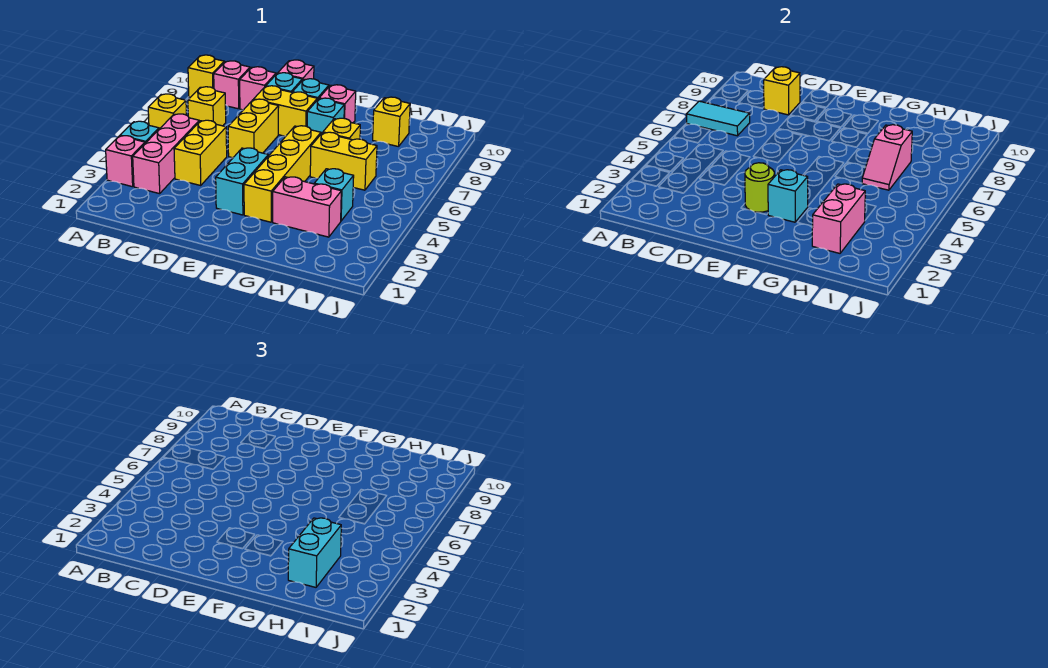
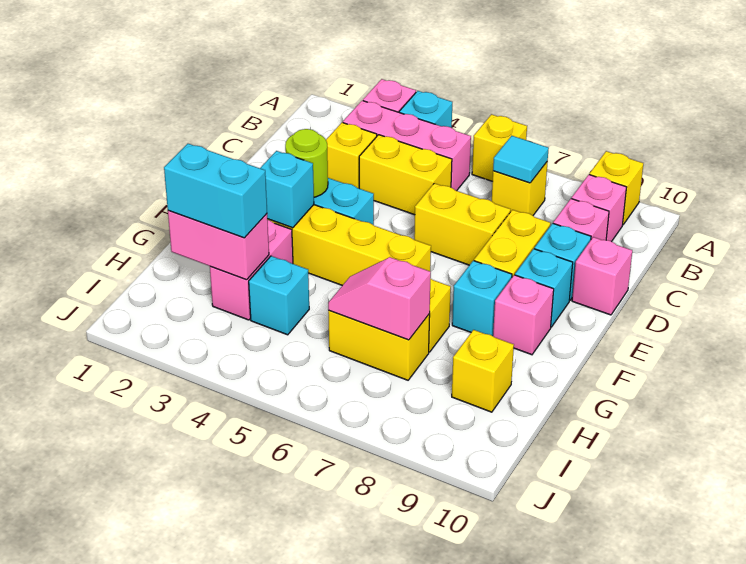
cyan 1x2 tile [686,101,750,136] -> cyan 1x1 tile [493,136,549,183]
yellow 1x1 brick [764,67,800,115] -> yellow 1x1 brick moved to [326,123,377,188]
yellow 1x2 brick [310,132,377,190] -> yellow 1x2 brick turned to [328,311,430,380]

